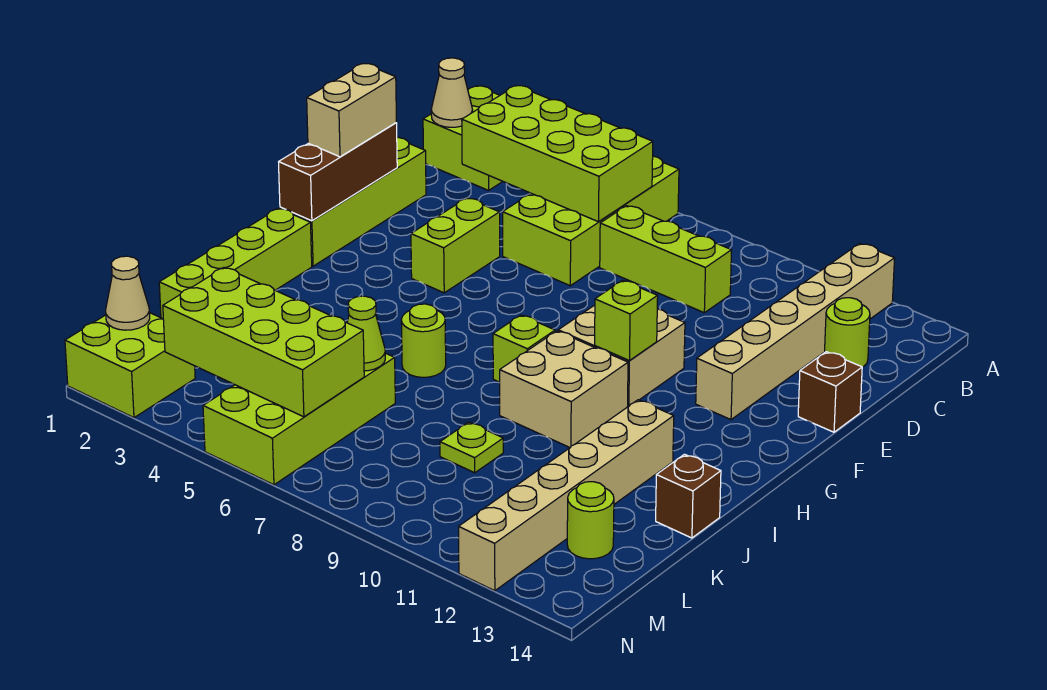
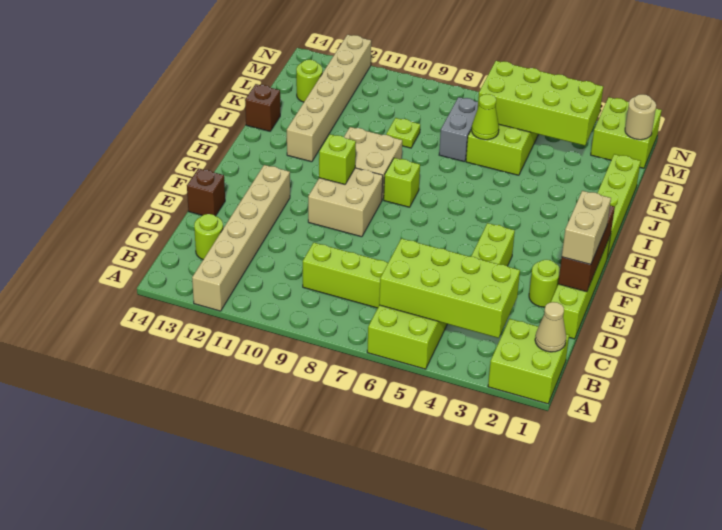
lime 1x1 round brick [401,304,446,377] -> lime 1x1 round brick moved to [529,260,560,307]
none -> grey 1x2 brick [439,97,478,162]
tan 1x1 cone [106,256,150,330] -> tan 1x1 round brick [625,94,656,140]

